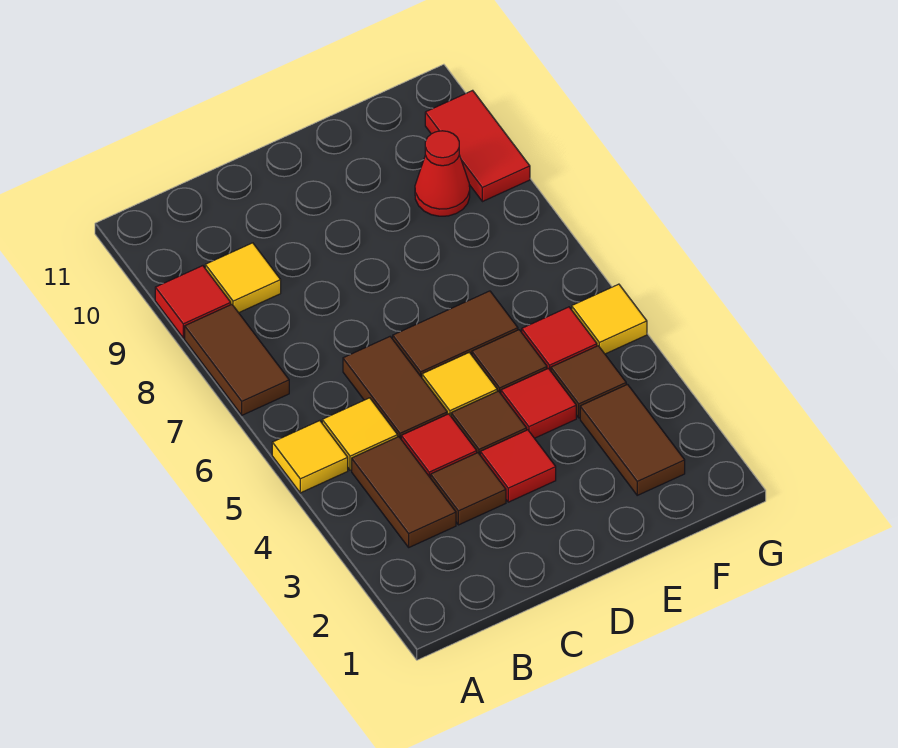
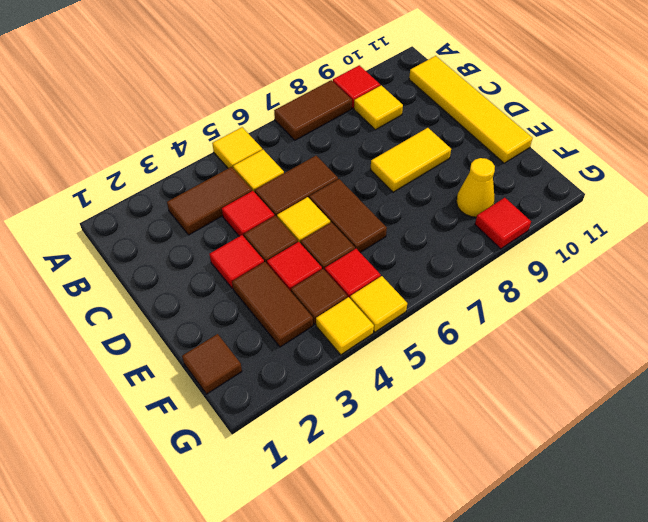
none -> yellow 1x4 tile [409,56,533,163]
brown 1x1 tile [431,453,506,525] -> brown 1x1 tile moved to [182,334,242,394]
none -> yellow 1x2 tile [370,128,451,192]
brown 1x2 tile [580,385,685,495] -> brown 1x2 tile turned to [232,262,313,347]
red 1x1 cone [415,131,470,216] -> yellow 1x1 cone [456,158,495,217]
none -> yellow 1x1 tile [316,297,374,355]
red 1x2 tile [425,90,530,202] -> red 1x1 tile [475,198,531,249]

